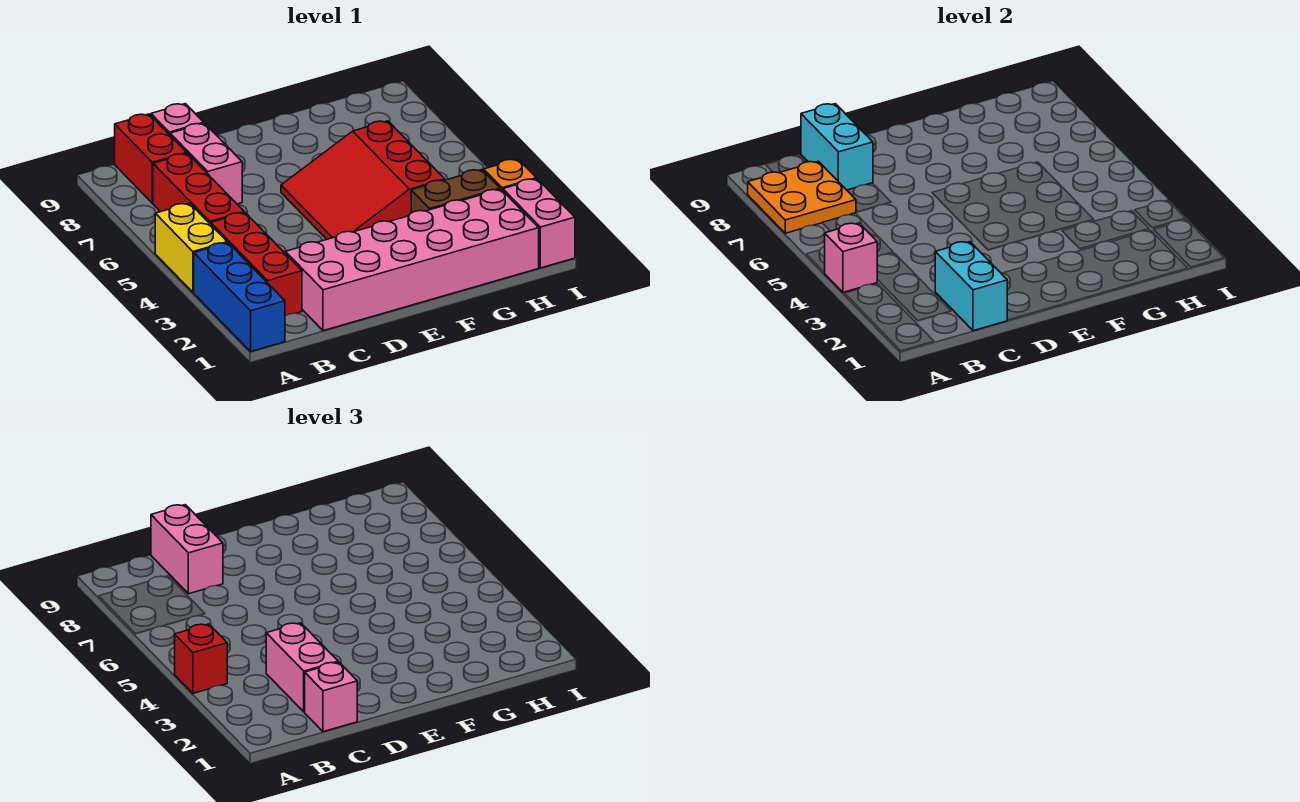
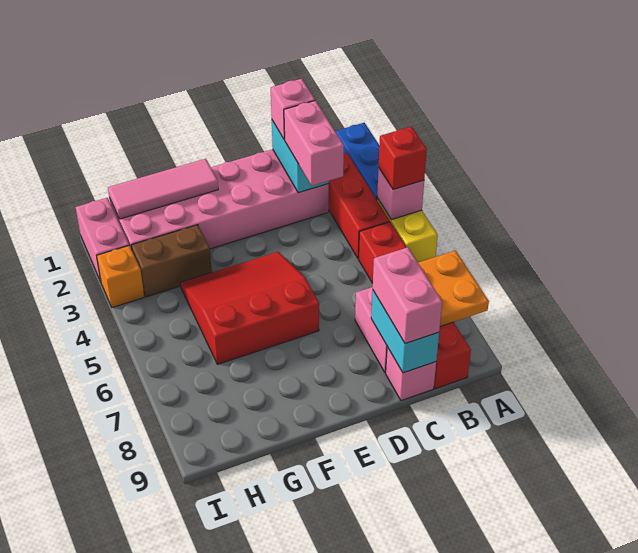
red 3x3 slope [281,121,445,239] -> red 3x3 slope turned to [180,252,319,364]
none -> pink 1x3 tile [108,159,218,219]

